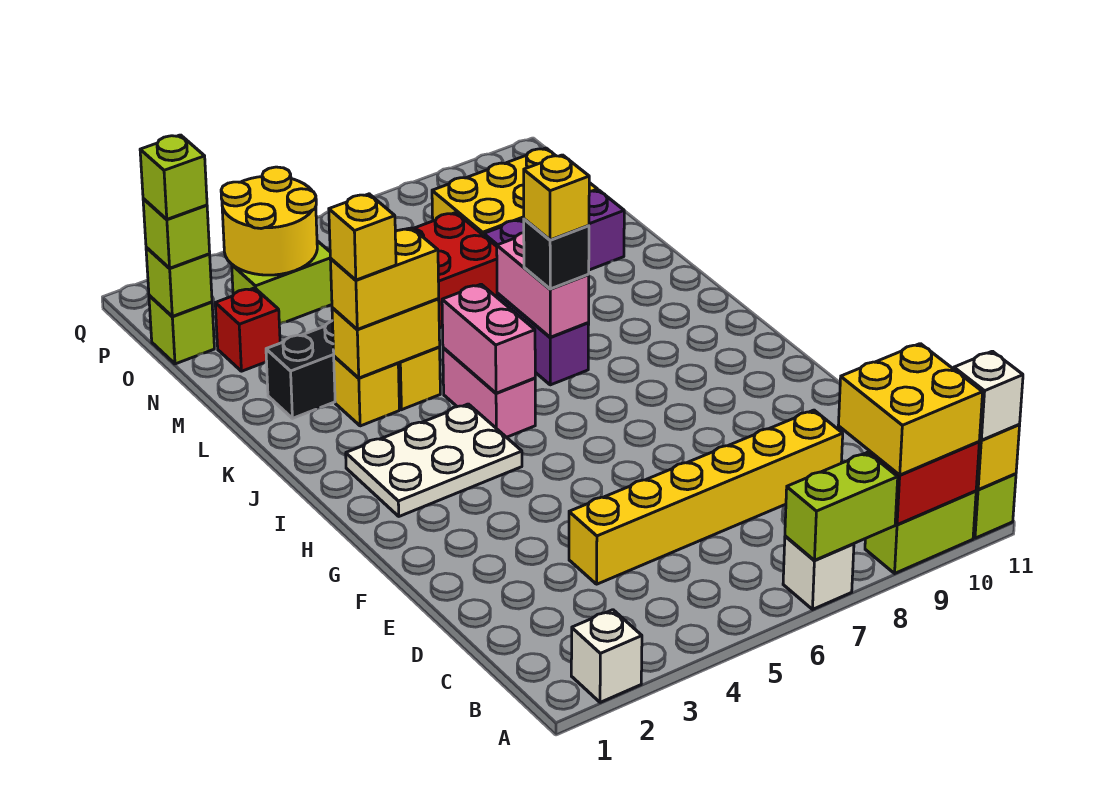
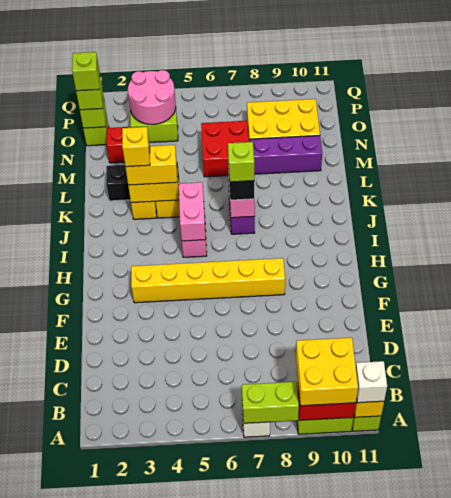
white 1x1 brick [571,610,642,702] -> none
yellow 1x6 brick [569,410,843,584] -> yellow 1x6 brick moved to [131,258,285,303]
white 2x3 plate [346,404,522,516] -> none
yellow 1x1 brick [524,155,589,240] -> lime 1x1 brick [228,142,254,182]
yellow 2x2 round brick [221,167,317,275] -> pink 2x2 round brick [128,70,176,124]

